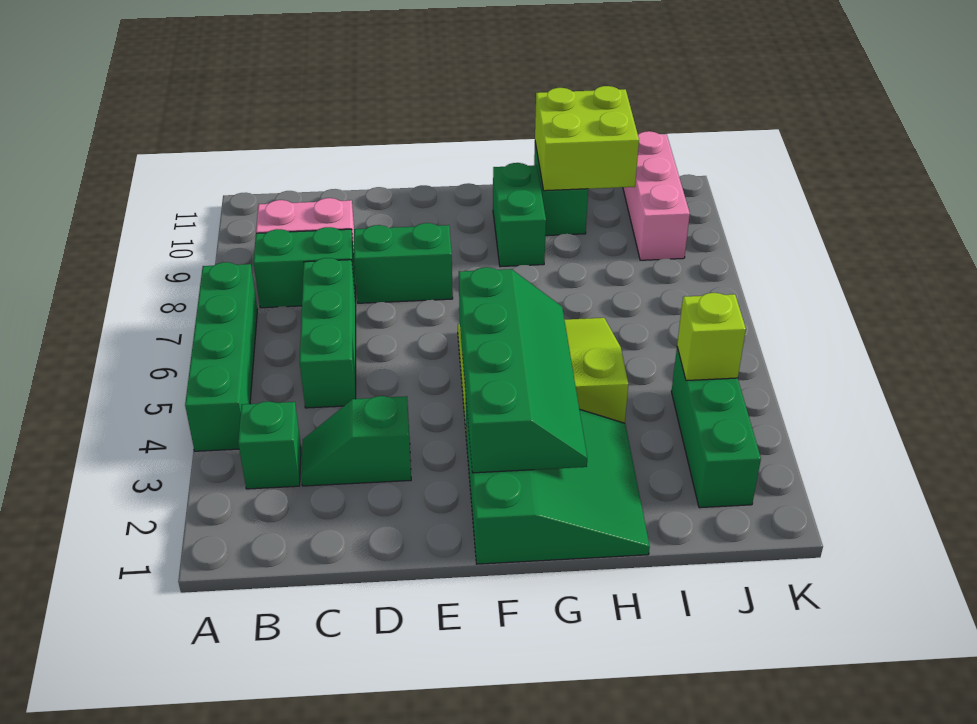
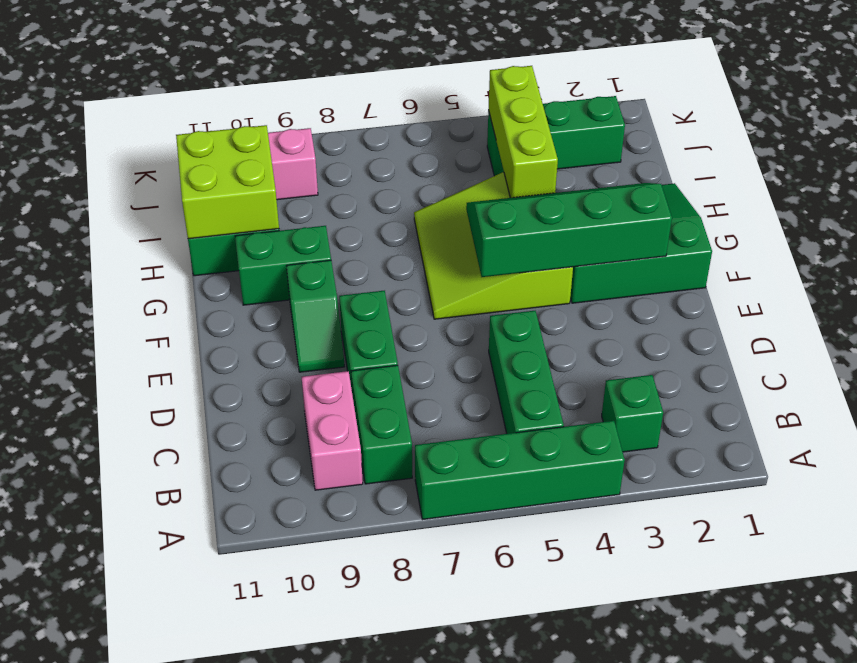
green 1x2 slope [301,396,411,486] -> green 1x2 slope moved to [287,260,345,372]
green 1x3 brick [300,258,356,408] -> green 1x3 brick turned to [489,311,564,434]
lime 1x1 brick [677,293,746,381] -> lime 1x3 brick [489,66,558,198]

